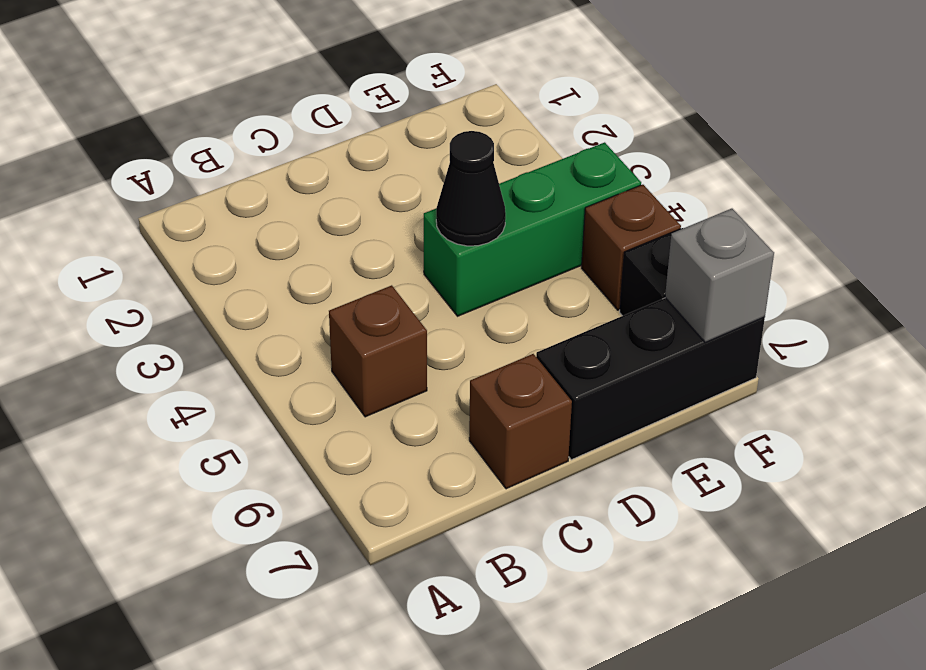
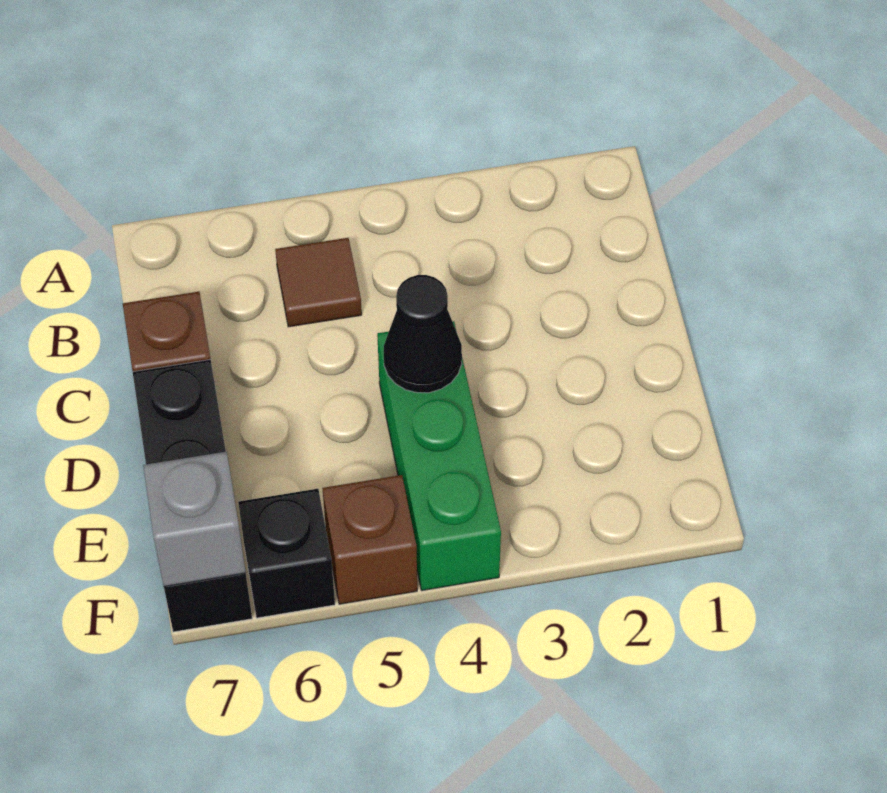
brown 1x1 brick [329,285,427,417] -> brown 1x1 tile [275,238,362,327]

